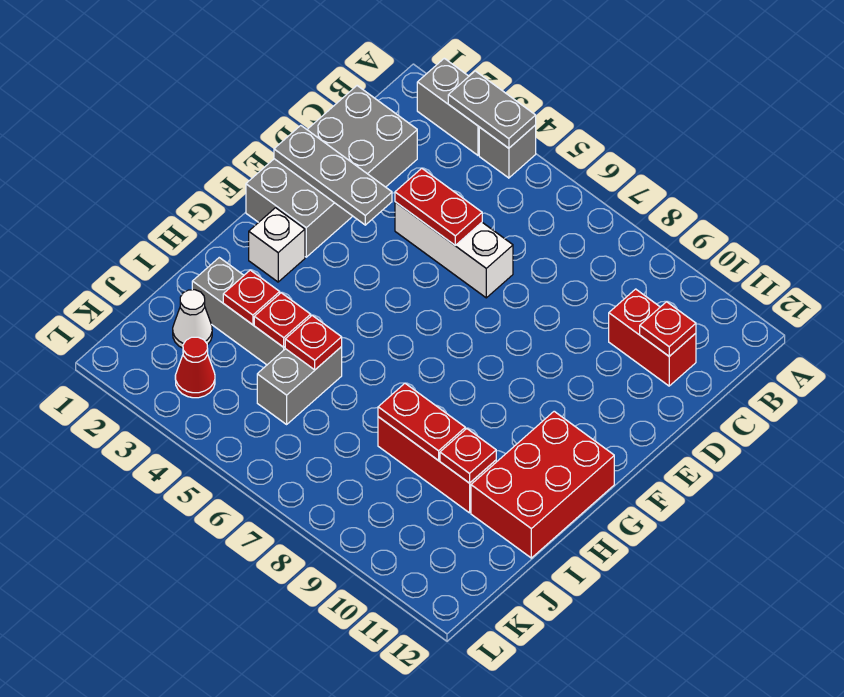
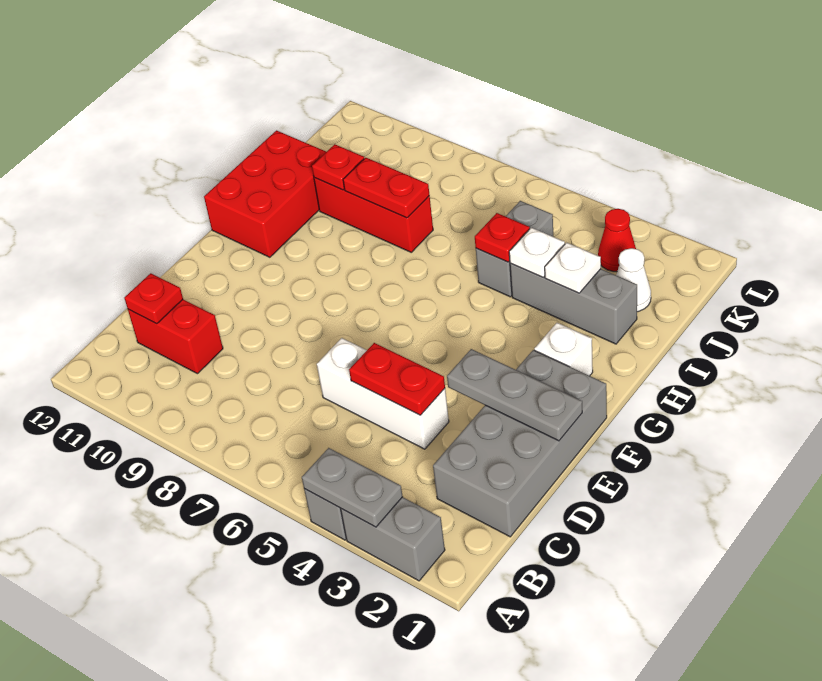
red 1x1 plate [223,270,280,325] -> white 1x1 plate [545,243,601,293]
red 1x1 plate [254,293,311,347] -> white 1x1 plate [509,228,565,277]

